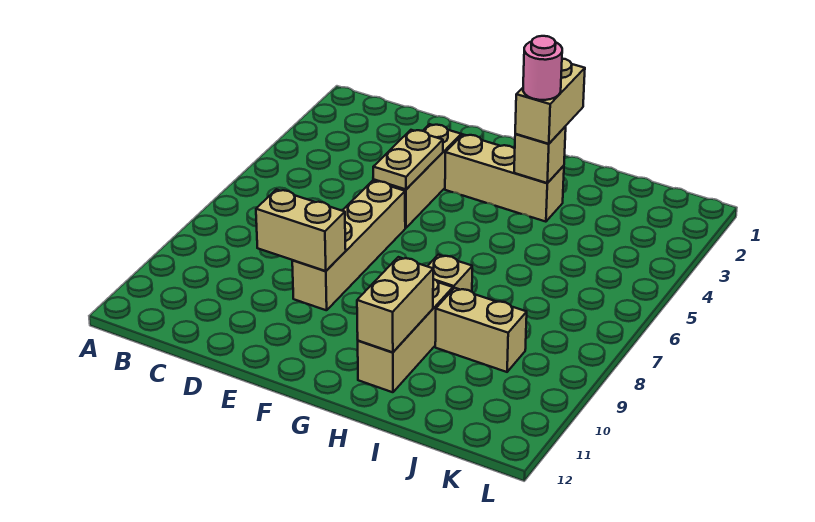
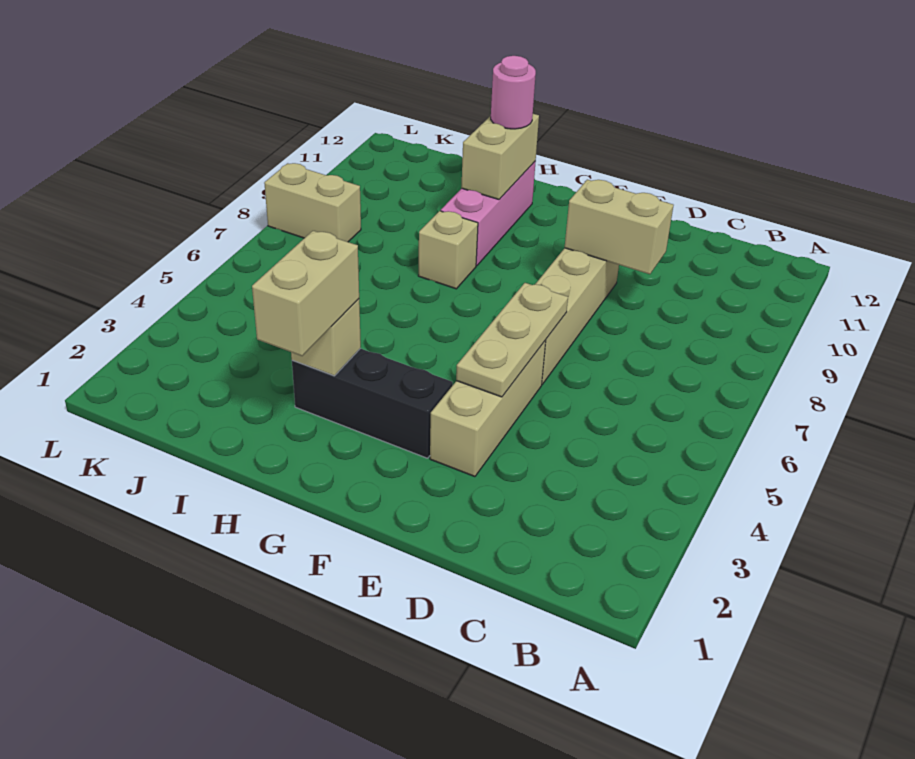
tan 1x2 plate [373,130,443,190] -> tan 1x3 plate [456,283,568,397]
tan 1x3 brick [445,135,564,222] -> black 1x3 brick [292,348,453,458]
pink 1x1 round brick [523,36,562,100] -> pink 1x1 round brick moved to [491,56,536,129]
tan 1x3 brick [358,279,453,392] -> pink 1x3 brick [441,161,536,266]
tan 1x2 brick [435,288,527,372] -> tan 1x2 brick moved to [264,163,361,242]

